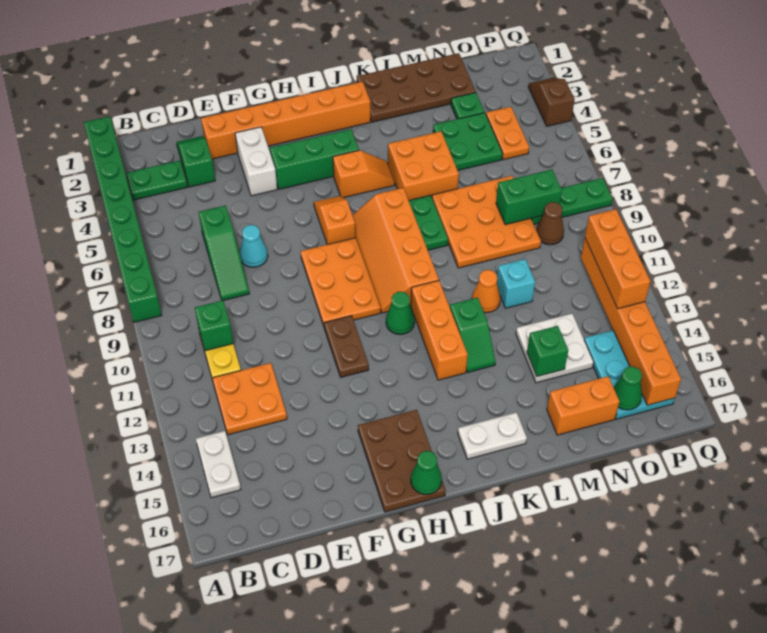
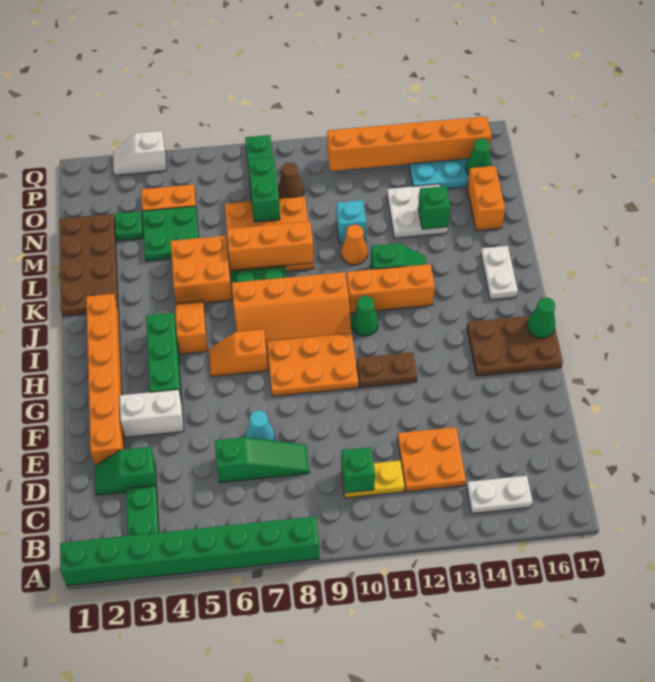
orange 1x3 brick [585,209,650,309] -> orange 1x3 brick moved to [227,221,313,270]
brown 1x2 slope [528,78,575,126] -> white 1x2 slope [113,131,166,175]

